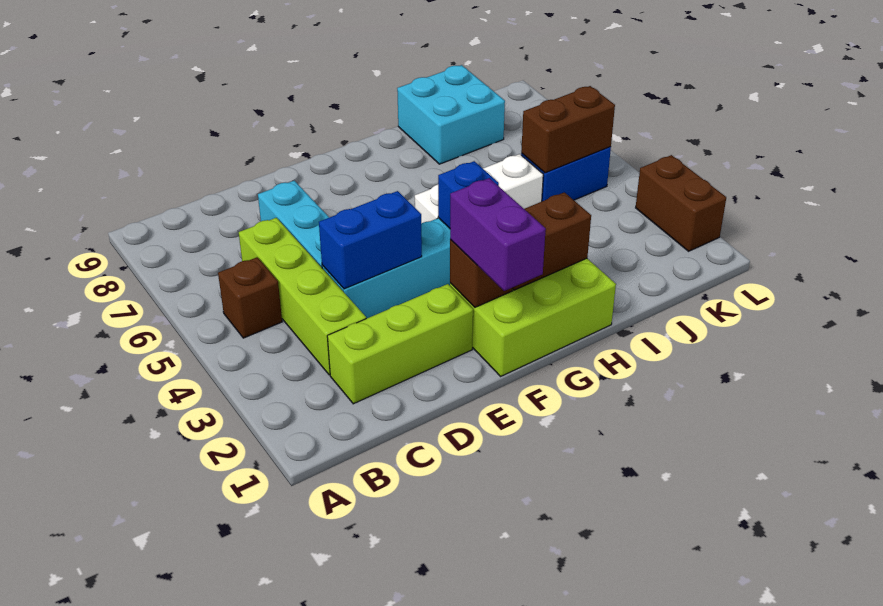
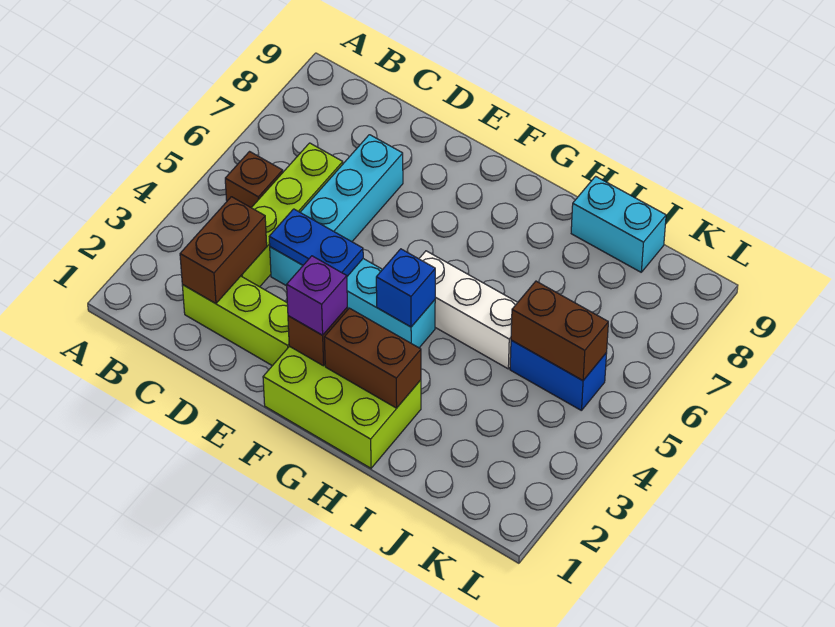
blue 1x2 brick [319,191,422,289] -> blue 1x2 plate [269,209,363,276]
purple 1x2 brick [450,178,546,291] -> purple 1x1 brick [287,256,347,335]
cyan 2x2 brick [397,65,505,164] -> cyan 1x2 brick [571,176,666,272]
brown 1x2 brick [636,155,726,251] -> brown 1x2 brick moved to [180,197,267,304]

